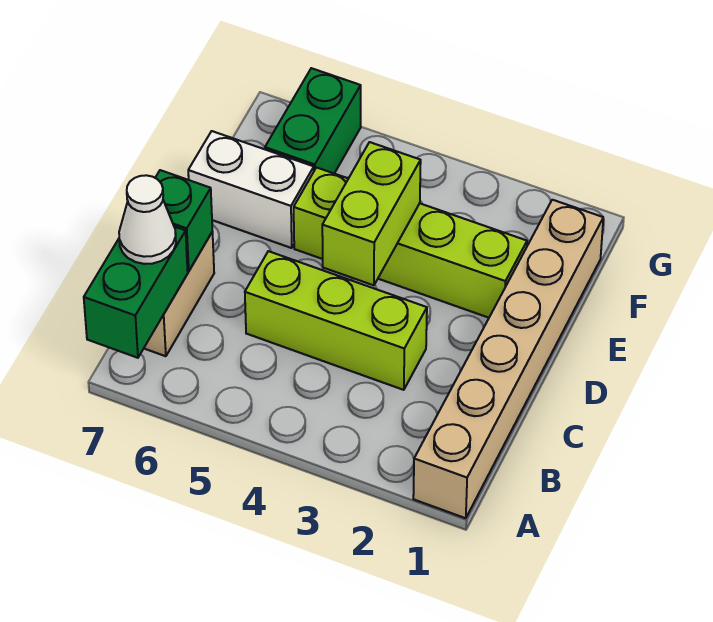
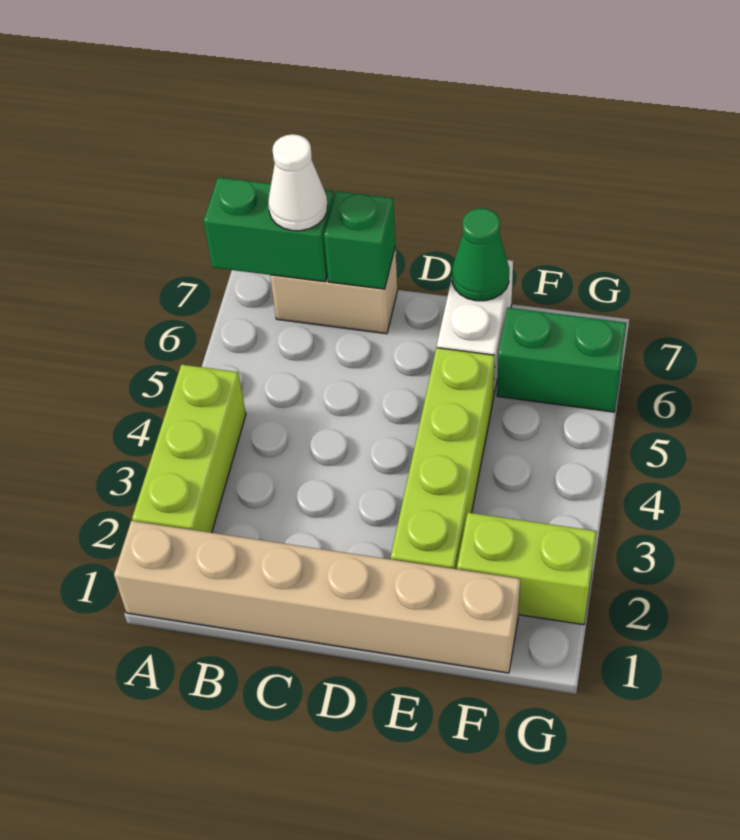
lime 1x3 brick [245,251,427,390] -> lime 1x3 brick moved to [132,364,246,533]
lime 1x2 brick [322,142,421,285] -> lime 1x2 brick moved to [457,513,597,625]
none -> green 1x1 cone [452,208,509,301]

